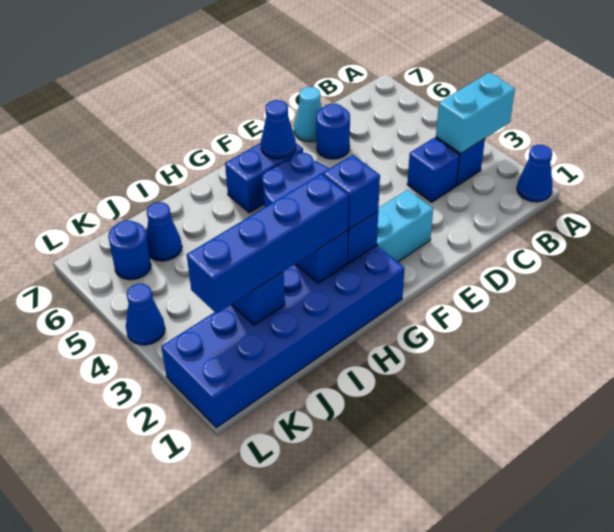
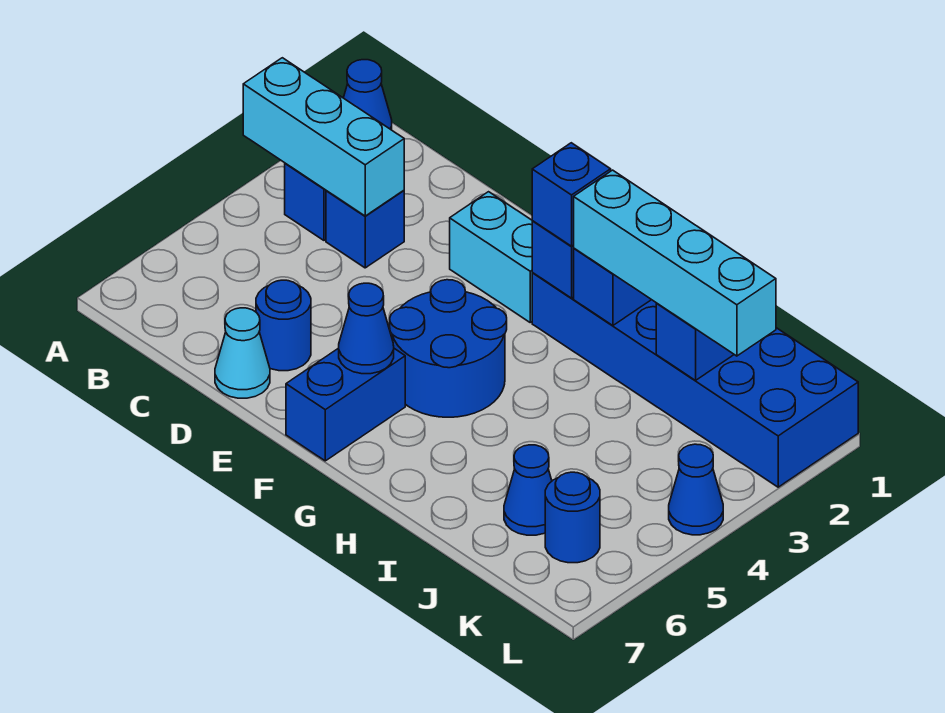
cyan 1x2 brick [436,72,515,153] -> cyan 1x3 brick [243,58,404,216]
blue 1x2 brick [225,143,303,213] -> blue 1x2 brick turned to [286,348,405,461]
blue 1x4 brick [187,174,348,314] -> cyan 1x4 brick [574,170,776,356]

